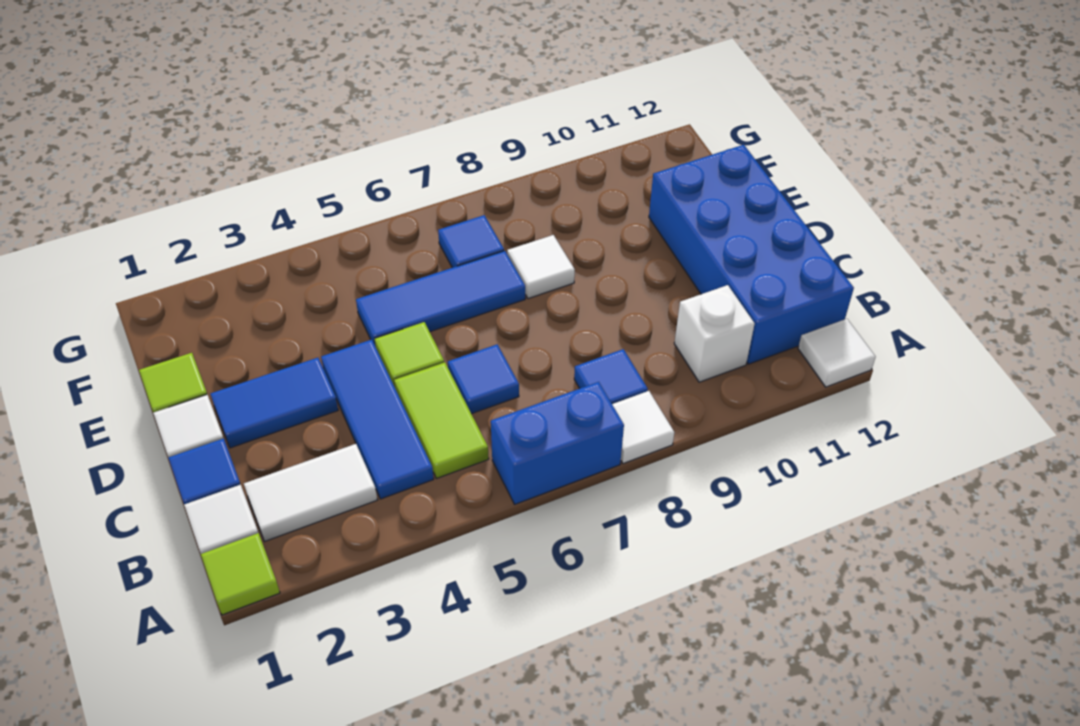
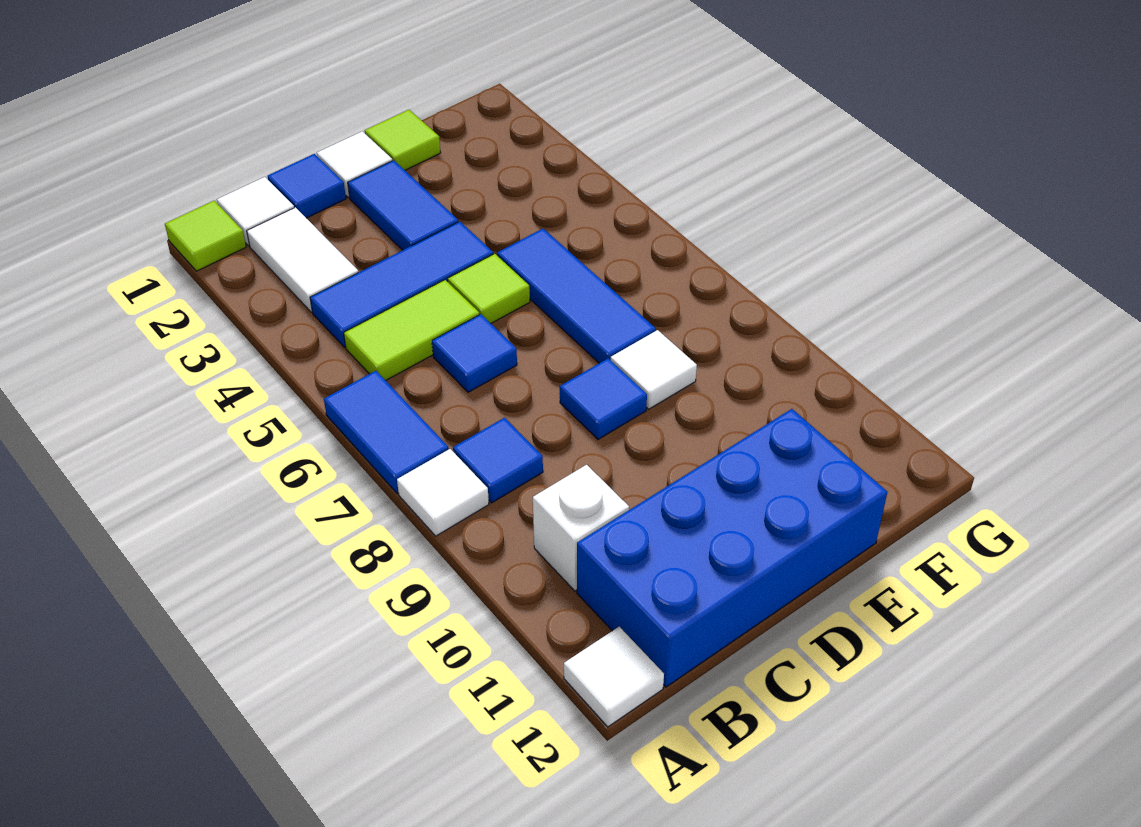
blue 1x2 brick [491,382,624,504] -> blue 1x2 tile [324,371,449,494]
blue 1x1 tile [438,215,504,268] -> blue 1x1 tile moved to [560,358,647,439]

